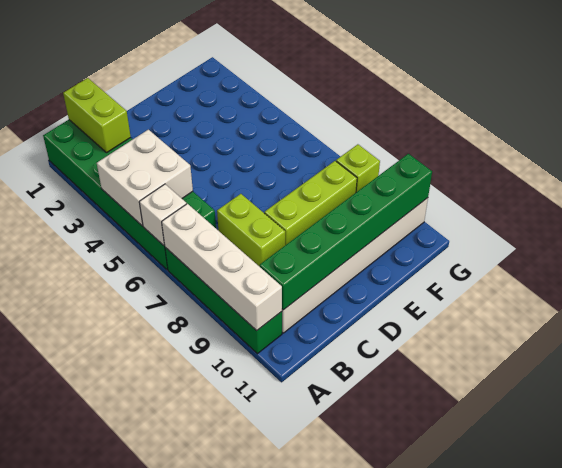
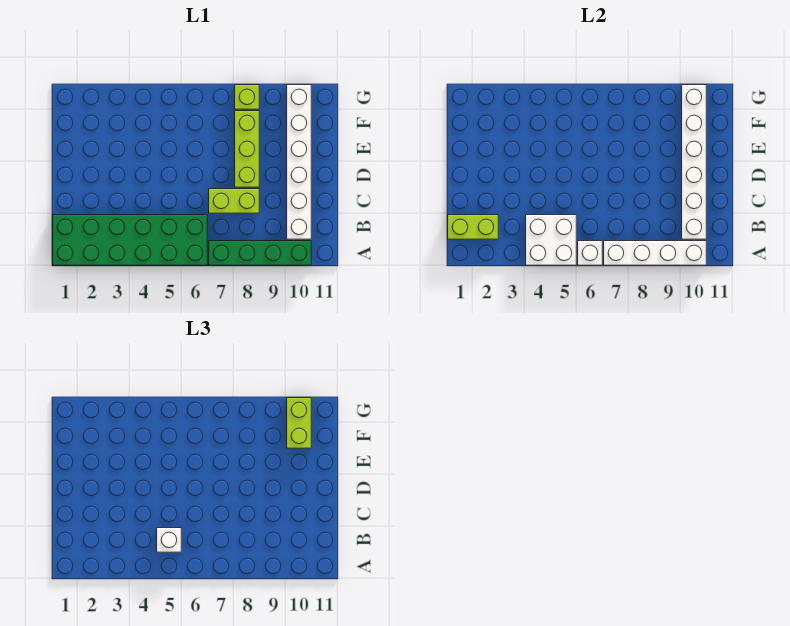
none -> white 1x1 brick [157,528,181,552]
green 1x6 brick [260,154,432,310] -> white 1x6 brick [682,85,706,239]
none -> lime 1x2 brick [287,398,311,448]

